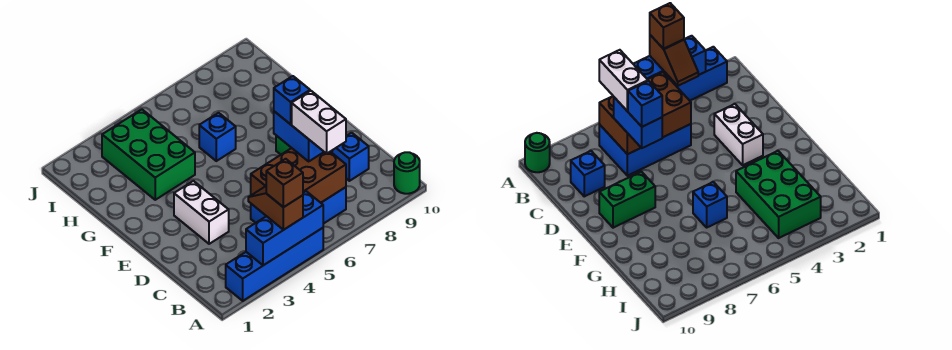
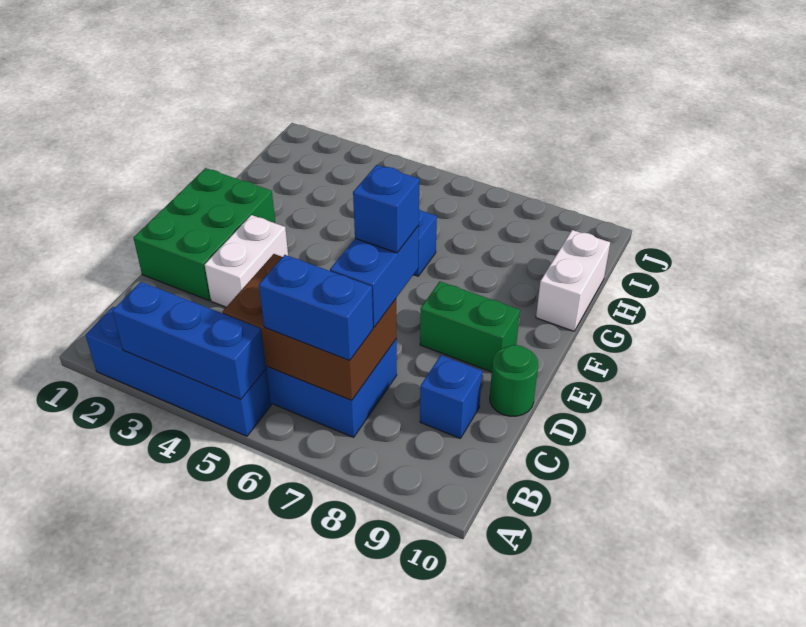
brown 1x2 slope [248,186,303,230] -> none
brown 1x1 brick [266,159,303,207] -> none
green 1x1 round brick [394,152,420,194] -> green 1x1 round brick moved to [490,345,538,416]
none -> blue 1x2 brick [259,255,373,360]
white 1x2 brick [292,91,346,154] -> white 1x2 brick moved to [536,230,610,331]
green 2x3 brick [102,109,195,200] -> green 2x3 brick moved to [134,168,275,300]

